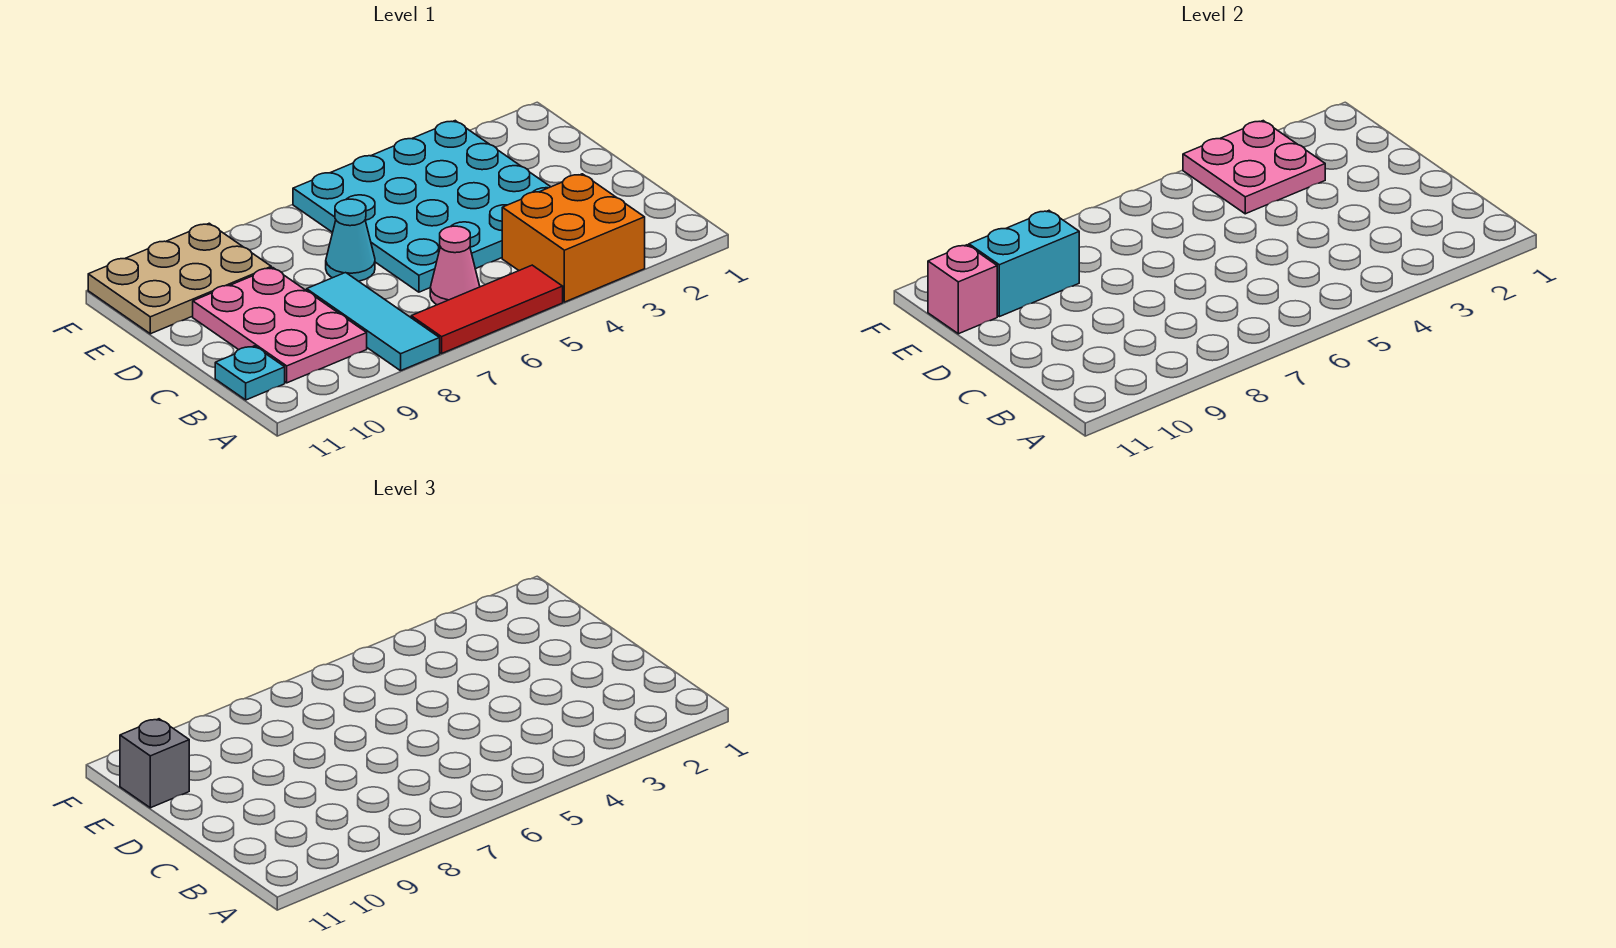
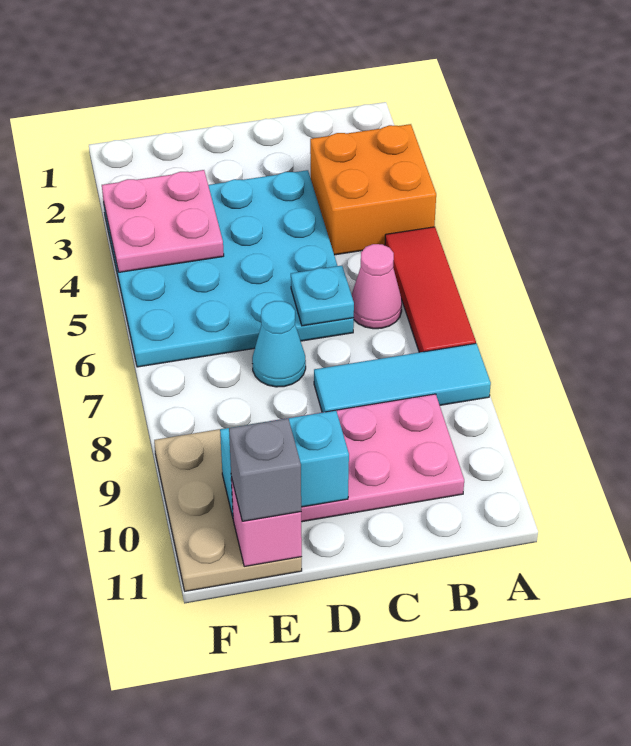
cyan 1x1 plate [215,346,285,400] -> cyan 1x1 plate moved to [291,266,354,326]
cyan 1x2 brick [969,211,1079,317] -> cyan 1x2 brick turned to [220,410,349,517]

